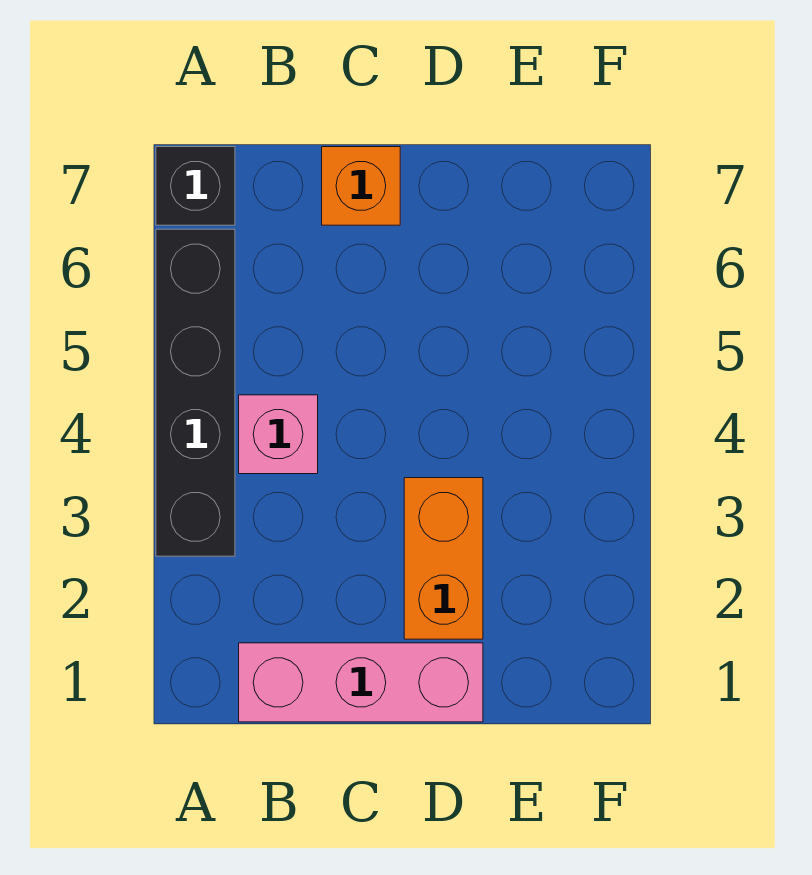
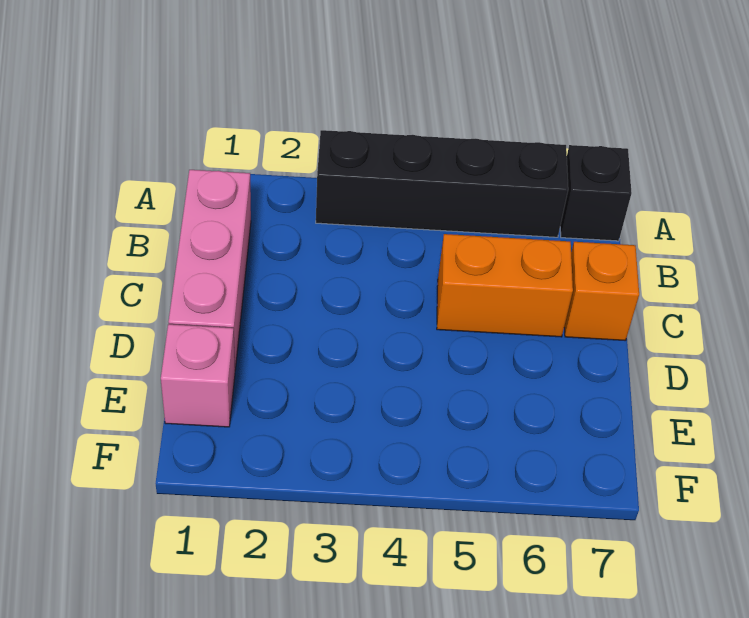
pink 1x1 brick [239,395,318,474] -> pink 1x1 brick moved to [161,324,235,427]
orange 1x2 brick [404,478,483,639] -> orange 1x2 brick moved to [437,234,573,337]

